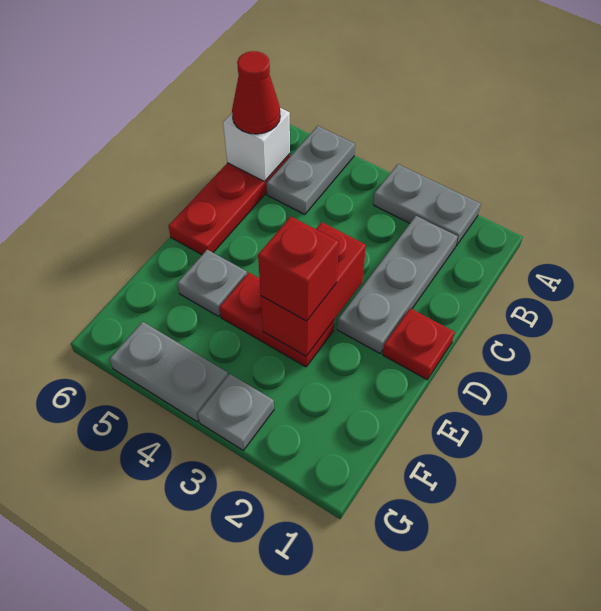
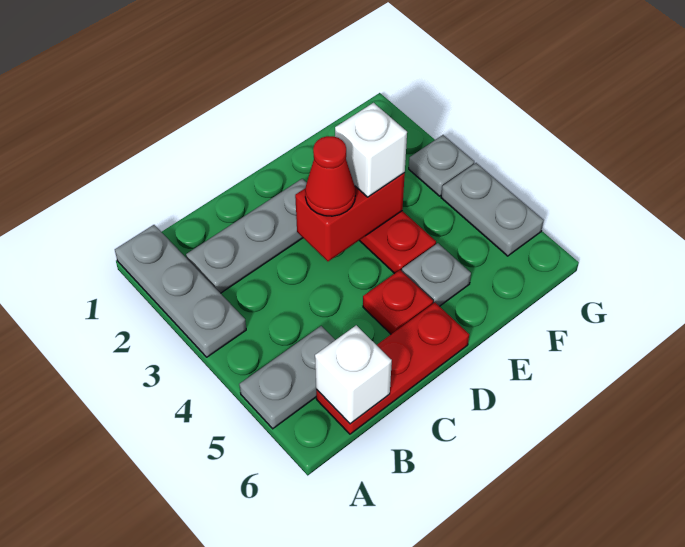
grey 1x2 plate [373,164,481,246] -> grey 1x3 plate [115,225,246,357]
red 1x1 cone [232,51,280,134] -> red 1x1 cone moved to [305,136,355,216]
red 1x1 plate [383,308,455,380] -> red 1x1 plate moved to [363,270,433,334]
red 1x1 brick [258,217,339,321] -> white 1x1 brick [335,103,407,197]

